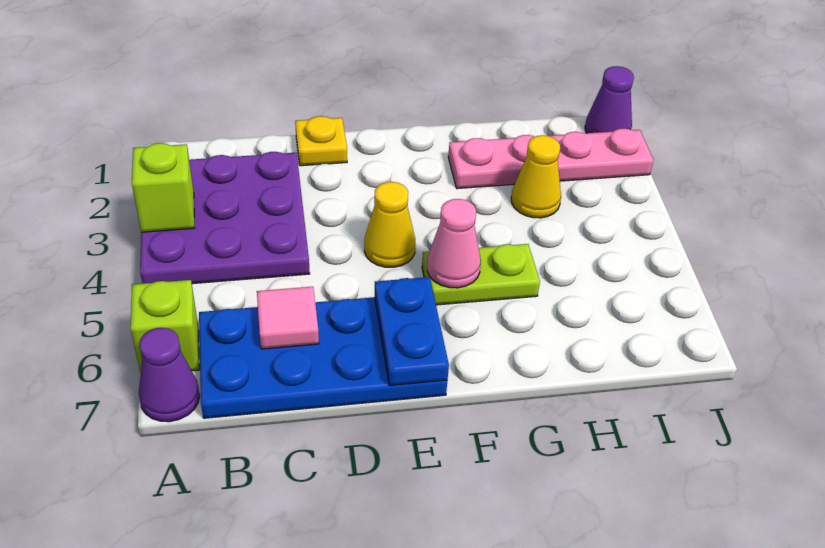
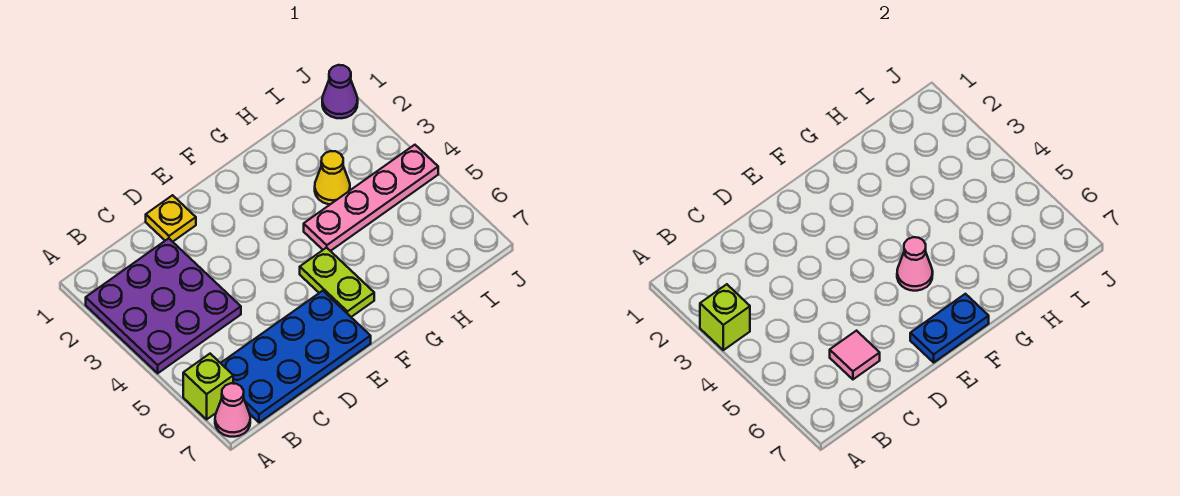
purple 1x1 cone [139,328,200,422] -> pink 1x1 cone [215,383,250,437]
yellow 1x1 cone [364,182,415,267] -> none
blue 1x2 plate [375,277,449,385] -> blue 1x2 plate turned to [910,294,989,362]
lime 1x2 plate [422,244,540,305] -> lime 1x2 plate turned to [300,248,374,317]
pink 1x4 plate [448,129,653,189] -> pink 1x4 plate moved to [304,145,438,251]

